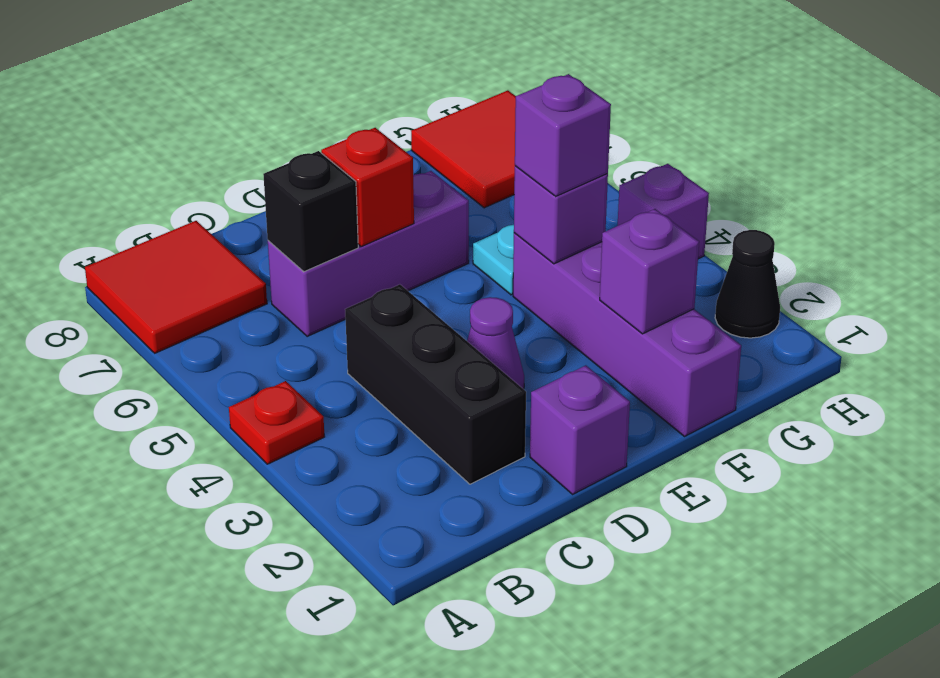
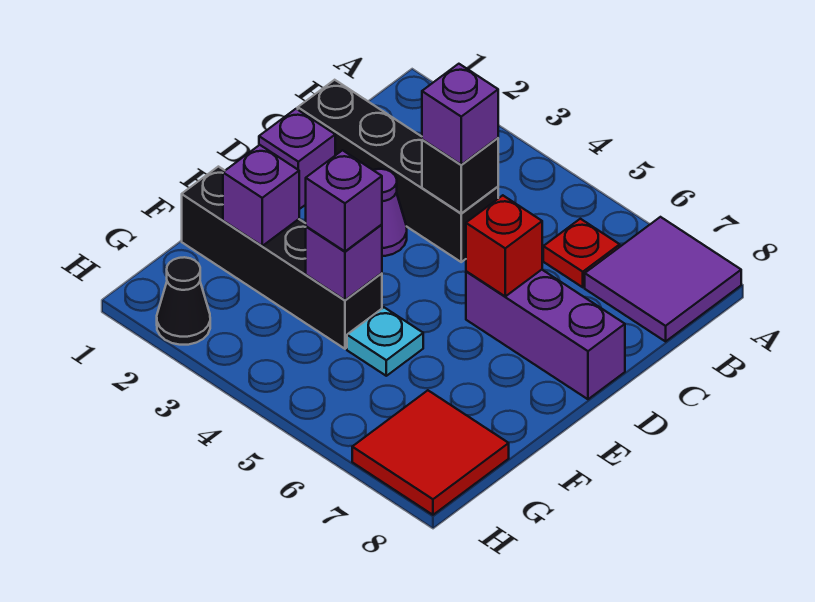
red 1x1 plate [229,381,325,464] -> red 1x1 plate moved to [543,219,620,287]
red 2x2 tile [85,221,267,353] -> purple 2x2 tile [585,217,741,341]
black 1x3 brick [345,284,526,484] -> black 1x4 brick [298,80,498,262]
purple 1x3 brick [268,171,469,336] -> purple 1x3 brick turned to [466,270,625,399]
black 1x1 brick [263,151,358,272] -> black 1x1 brick moved to [422,138,498,214]
purple 1x4 brick [513,233,741,436] -> black 1x4 brick [182,167,382,349]
purple 1x1 brick [618,164,709,259] -> purple 1x1 brick moved to [422,64,498,165]

